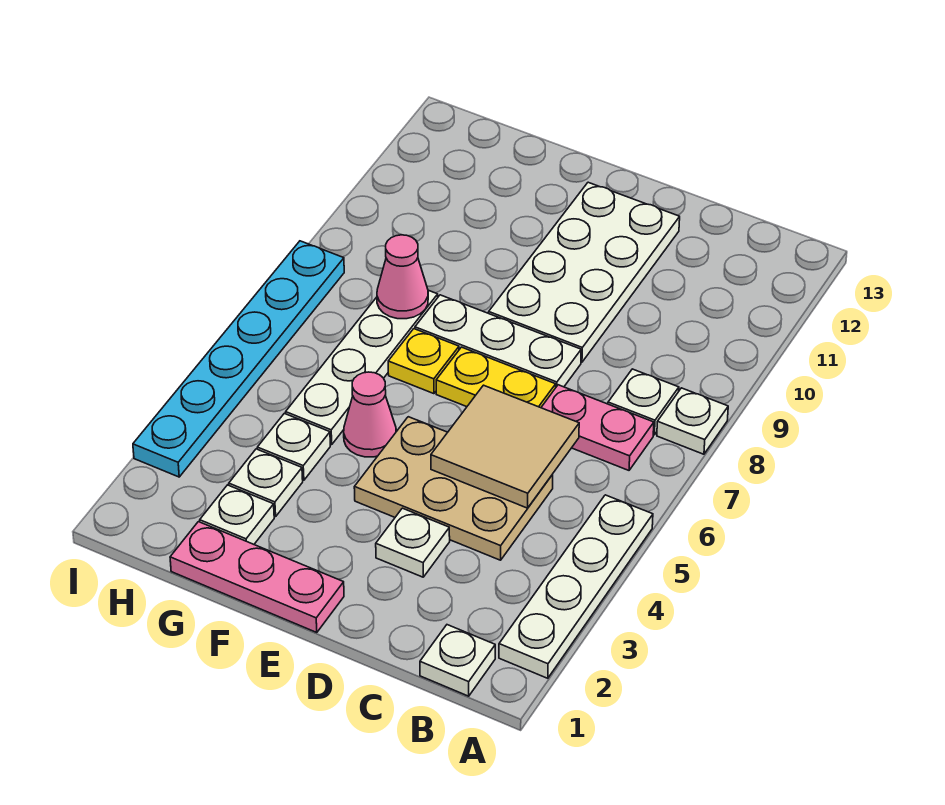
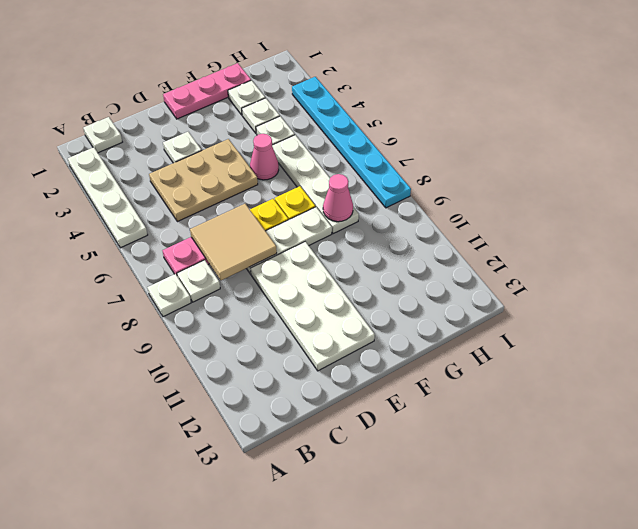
tan 2x2 tile [431,385,579,508] -> tan 2x2 tile moved to [190,204,277,280]

